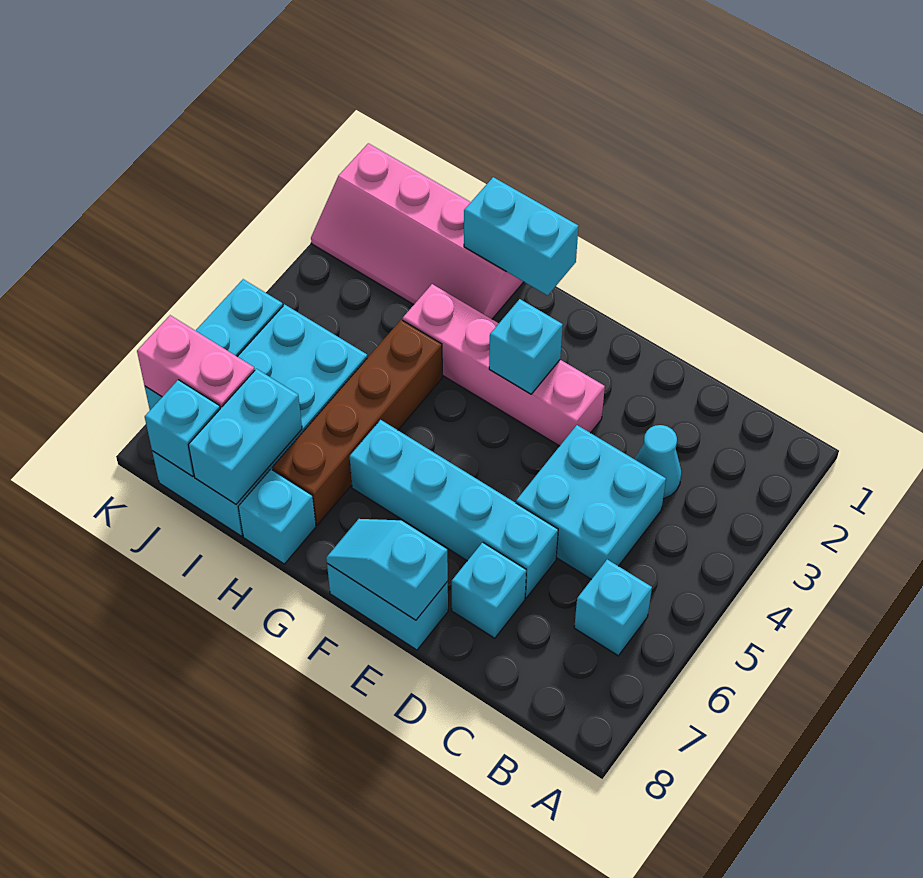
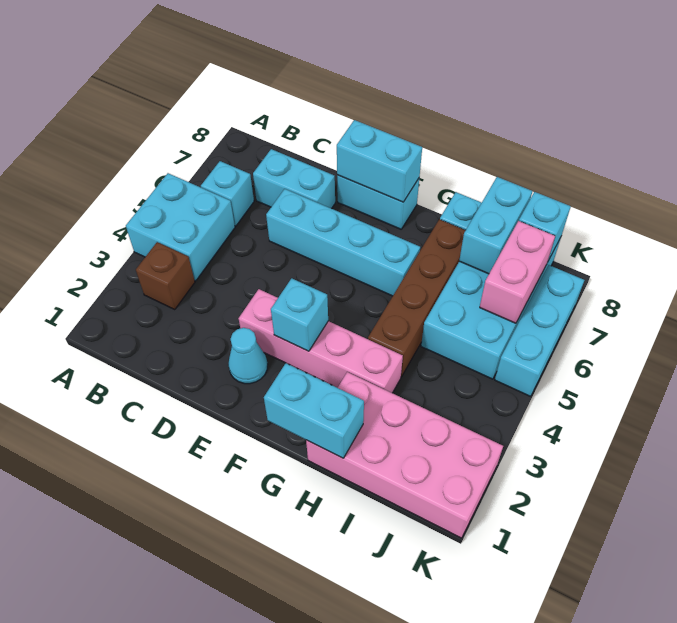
none -> brown 1x1 brick [136,242,195,309]
cyan 1x1 cone [635,425,682,499] -> cyan 1x1 cone moved to [228,328,268,384]
cyan 2x2 brick [516,425,666,579] -> cyan 2x2 brick moved to [126,173,235,281]
cyan 1x1 brick [452,542,526,638] -> cyan 1x2 brick [253,149,335,209]
cyan 1x2 slope [326,519,448,620] -> cyan 1x2 brick [337,120,422,202]
pink 2x4 slope [311,143,523,319] -> pink 2x4 brick [306,372,503,538]
pink 1x2 brick [137,315,255,409] -> pink 1x2 brick turned to [480,221,555,323]

